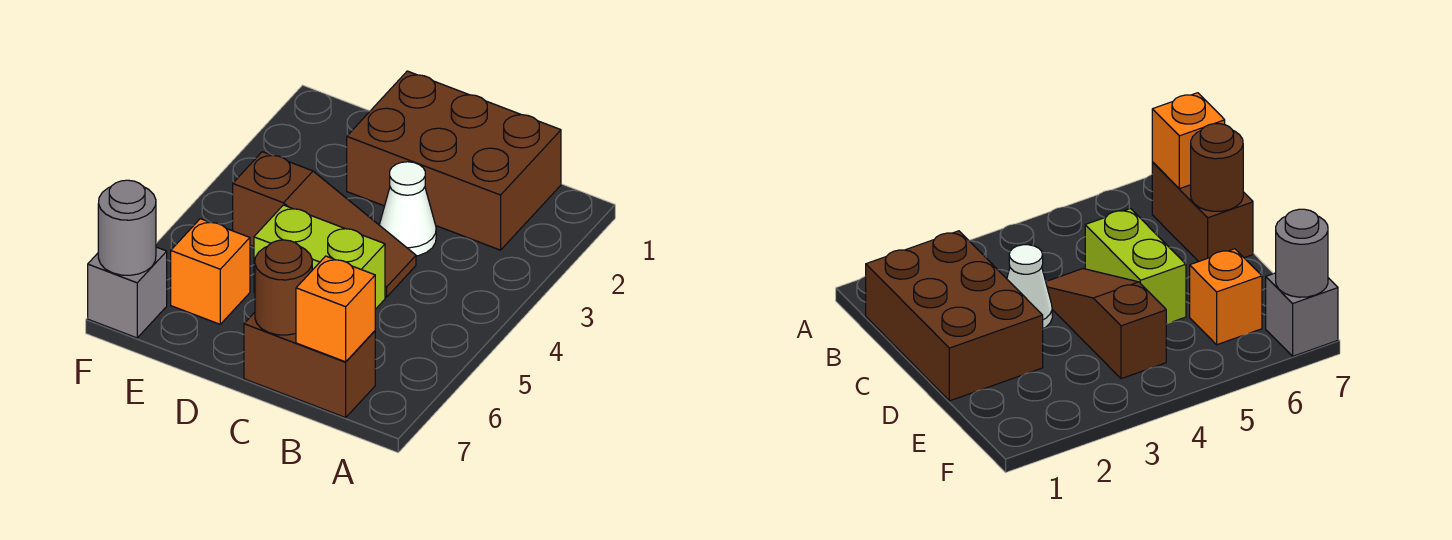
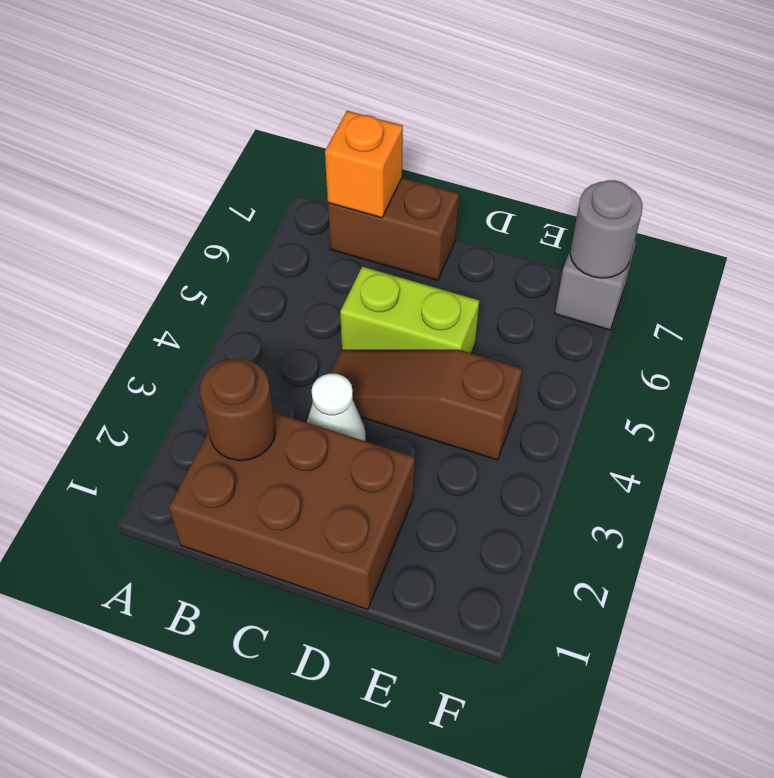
brown 1x1 round brick [255,240,312,335] -> brown 1x1 round brick moved to [200,358,276,461]
orange 1x1 brick [171,219,250,324] -> none

